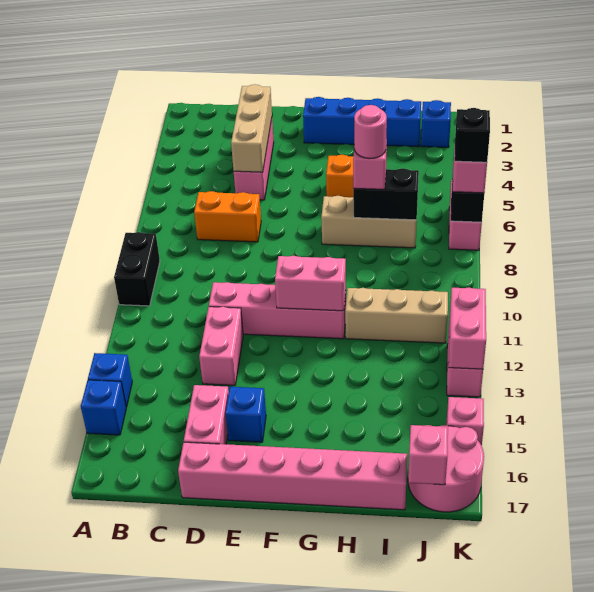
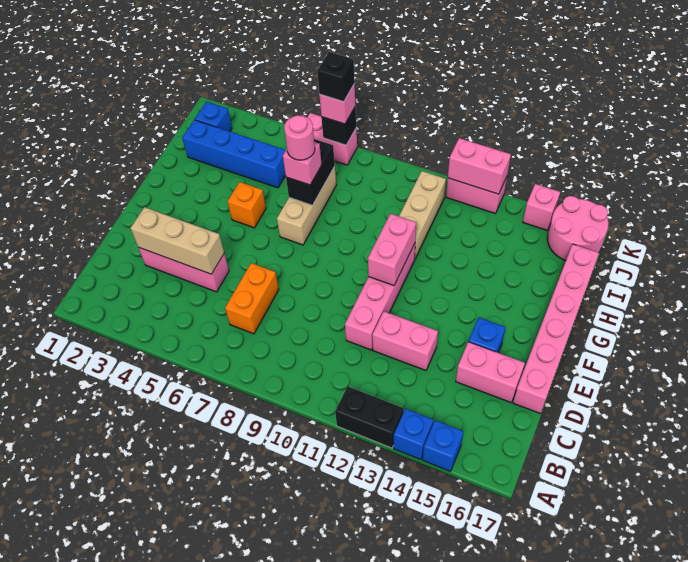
black 1x2 brick [114,232,160,306] -> black 1x2 brick moved to [335,386,404,448]
blue 1x4 brick [303,97,421,147] -> blue 1x4 brick turned to [182,120,286,188]
pink 1x1 brick [408,425,448,485] -> none

